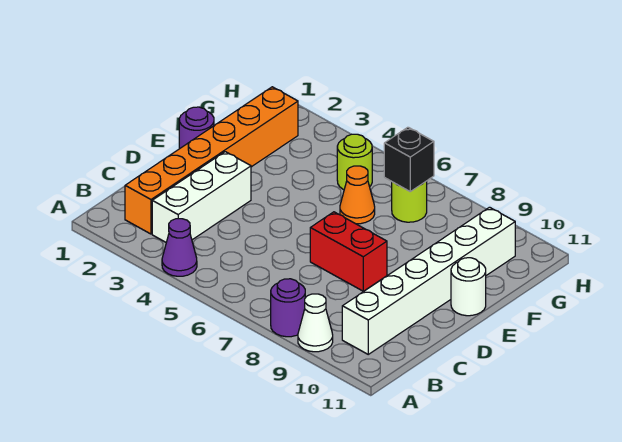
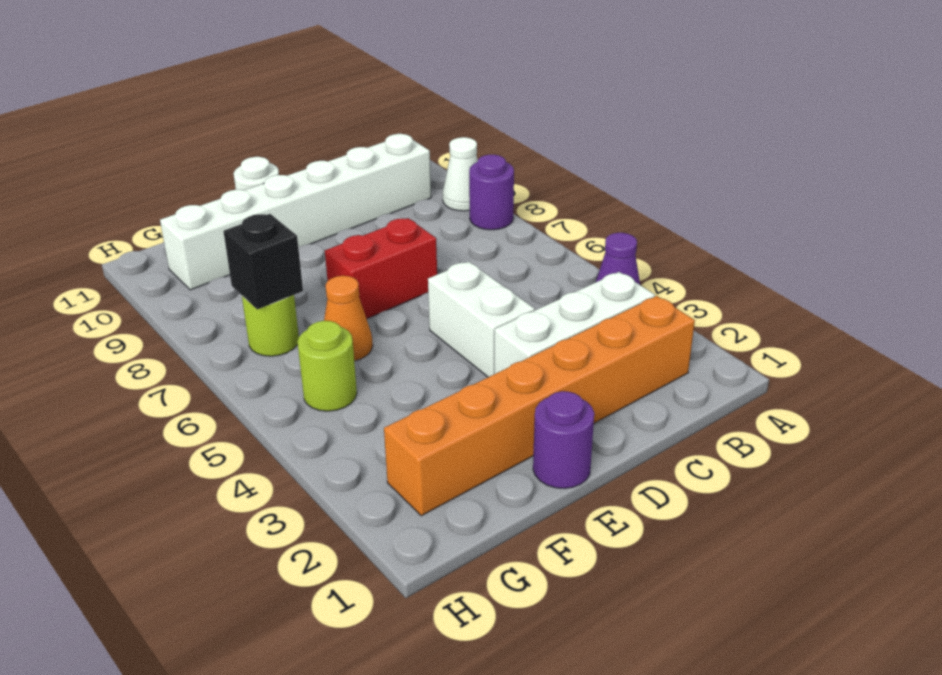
none -> white 1x2 brick [428,261,535,377]
red 1x2 brick [310,212,387,291] -> red 1x2 brick turned to [325,218,437,319]

